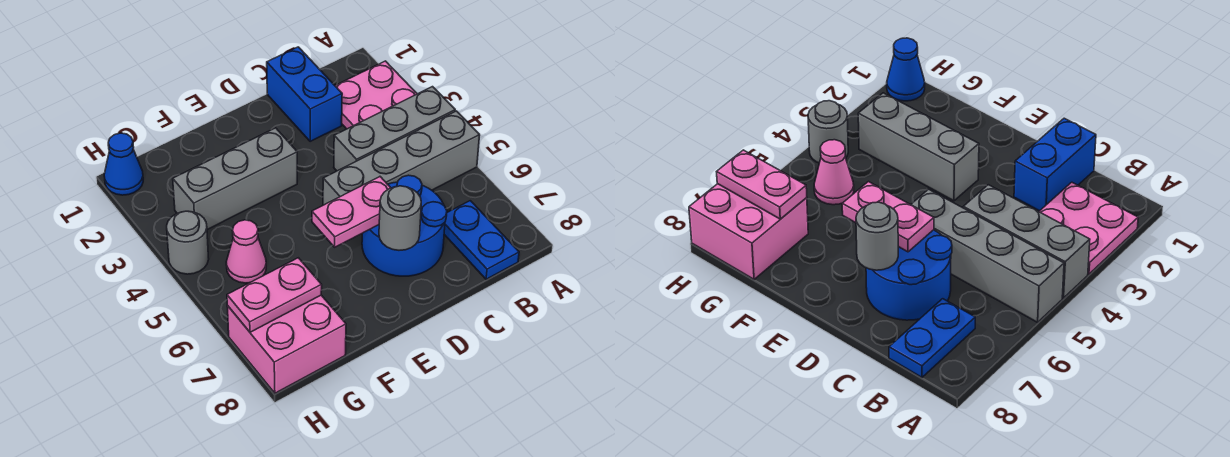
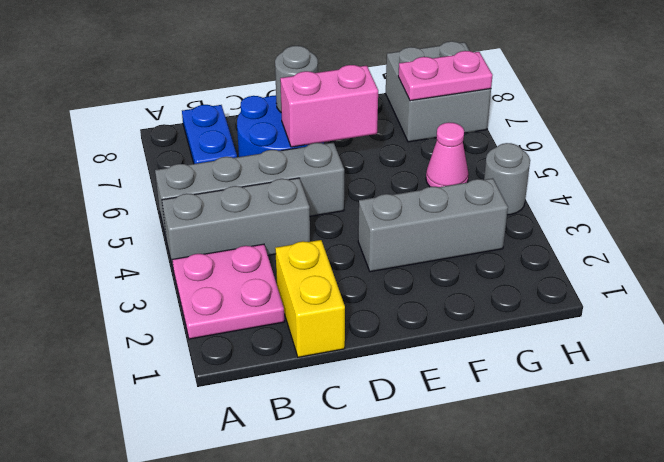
blue 1x2 brick [267,47,342,141] -> yellow 1x2 brick [275,240,345,357]
pink 1x2 plate [312,177,390,247] -> pink 1x2 brick [280,65,378,147]
pink 2x2 brick [227,295,346,393] -> grey 2x2 brick [386,41,491,142]
blue 1x1 cone [104,133,143,195] -> none

